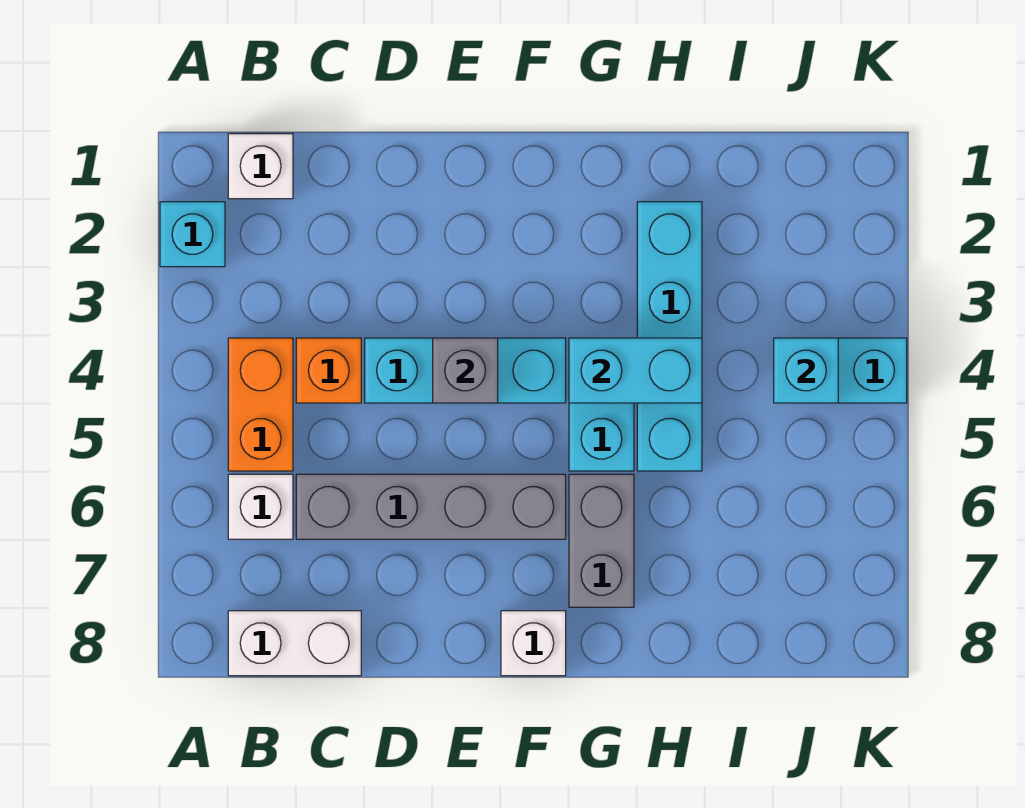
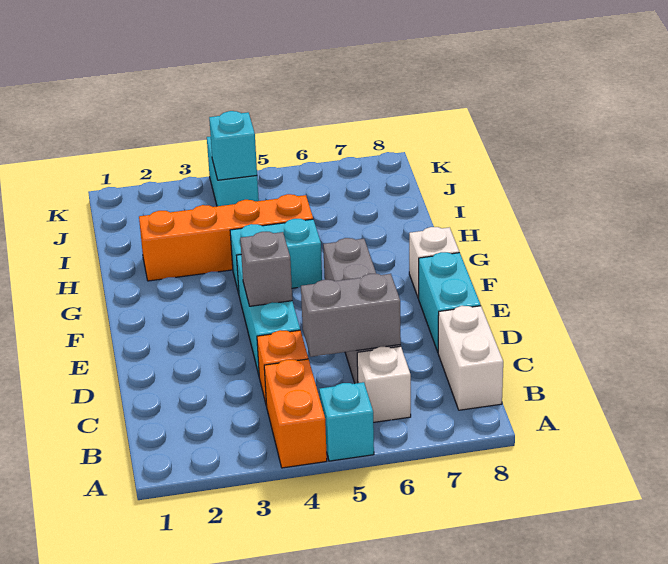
cyan 1x1 brick [160,202,225,267] -> cyan 1x1 brick moved to [319,382,374,461]
white 1x1 brick [228,134,293,199] -> none
orange 1x2 brick [228,338,293,471] -> orange 1x2 brick turned to [264,359,327,468]
cyan 1x2 brick [569,338,702,403] -> cyan 1x2 brick moved to [419,252,481,352]
grey 1x2 brick [569,474,634,607] -> grey 1x2 brick moved to [301,274,401,357]
cyan 1x4 brick [637,202,702,471] -> orange 1x4 brick [139,194,313,281]

